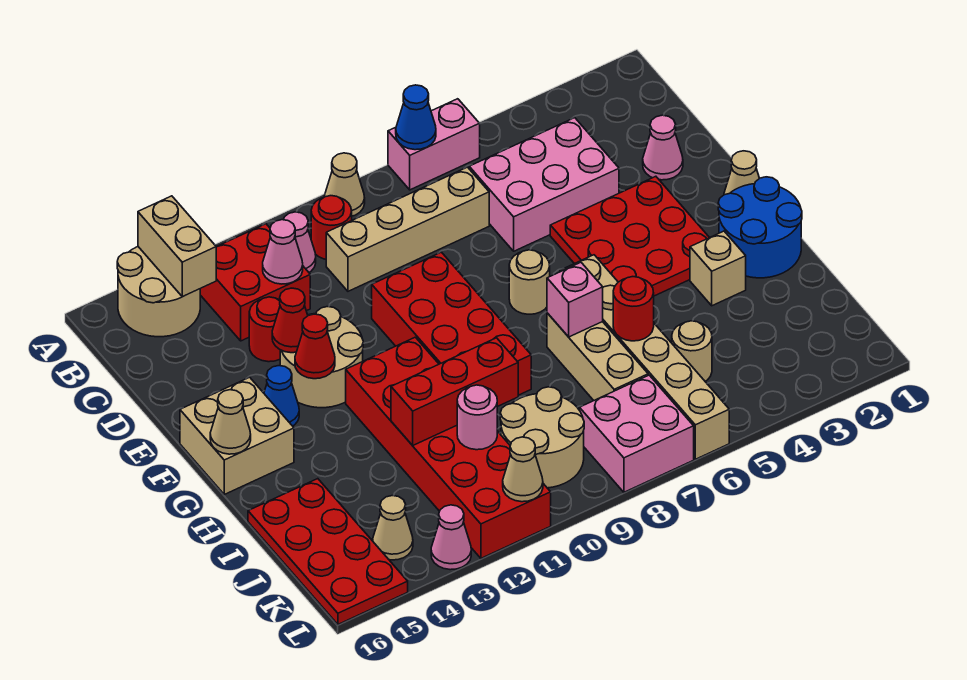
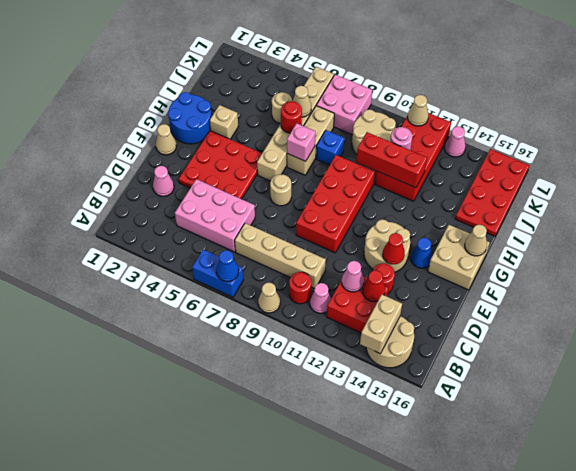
pink 1x2 brick [388,99,480,190] -> blue 1x2 brick [192,250,243,297]
red 1x1 cone [295,314,335,379] -> red 1x1 cone moved to [363,270,385,302]
red 2x6 brick [346,337,551,558] -> red 2x4 brick [375,113,451,201]
none -> blue 1x1 brick [316,130,344,165]
tan 1x1 cone [373,496,413,560] -> tan 1x1 cone moved to [293,86,311,117]

